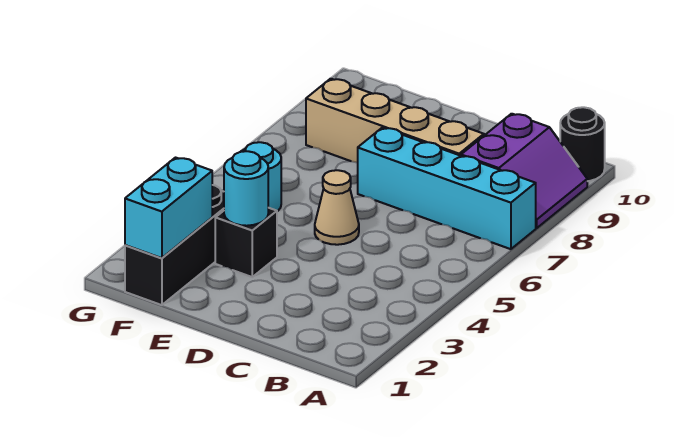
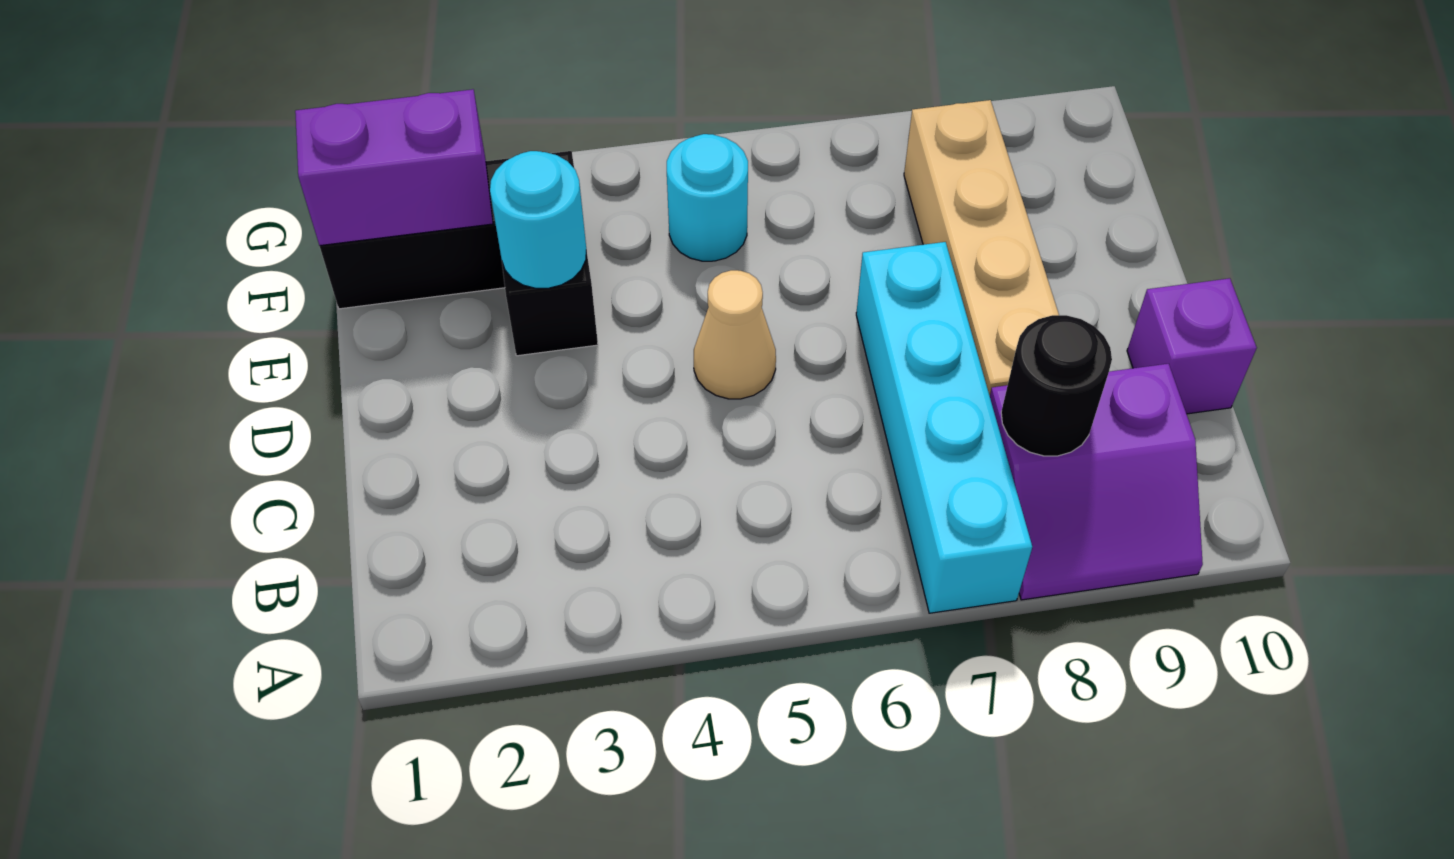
black 1x1 round brick [560,107,605,181] -> black 1x1 round brick moved to [1001,315,1112,456]
none -> purple 1x1 brick [1127,278,1257,414]
cyan 1x2 brick [125,158,212,258] -> purple 1x2 brick [295,89,493,246]

